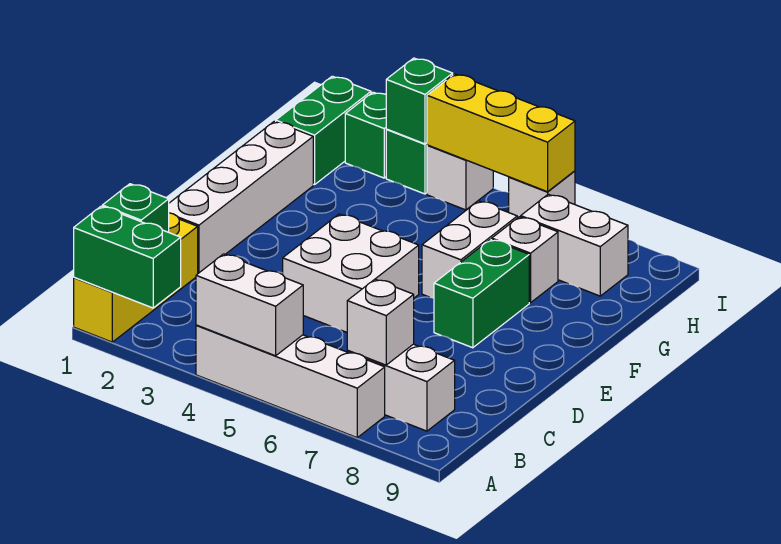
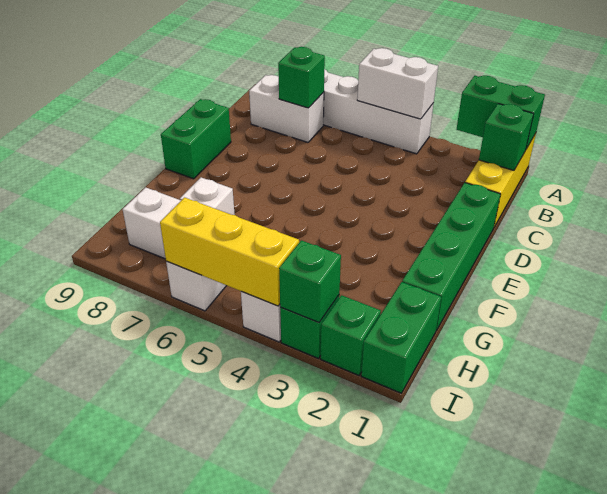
white 1x1 brick [347,279,414,365] -> green 1x1 brick [278,47,325,108]
white 1x4 brick [169,121,313,273] -> green 1x4 brick [402,183,501,331]
white 2x2 brick [283,214,419,332] -> none
green 1x2 brick [434,239,529,348] -> green 1x2 brick moved to [161,99,231,179]
white 1x2 brick [422,201,517,298] -> none

